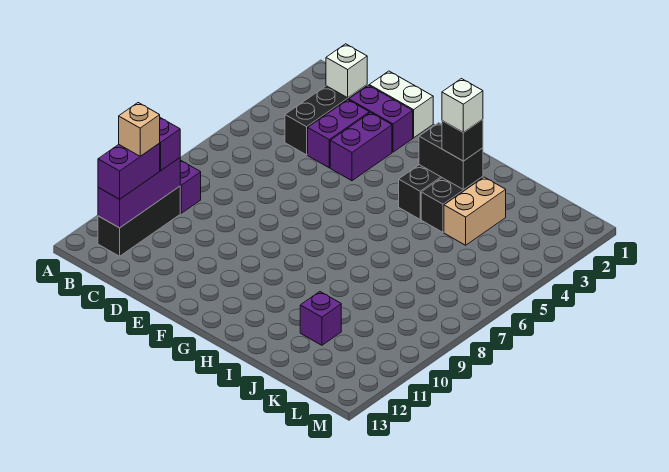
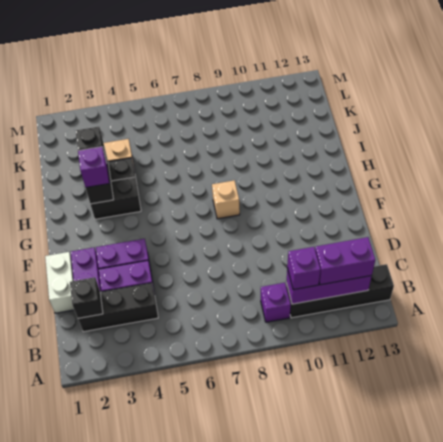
black 1x3 brick [98,186,180,256] -> black 1x4 brick [286,264,394,318]
tan 1x1 brick [119,103,160,156] -> tan 1x1 brick moved to [212,180,240,219]
white 1x1 brick [326,44,367,98] -> black 1x1 brick [70,277,103,318]
white 1x1 brick [442,79,483,133] -> none
purple 1x1 brick [300,292,341,345] -> purple 1x1 brick moved to [78,147,109,188]

